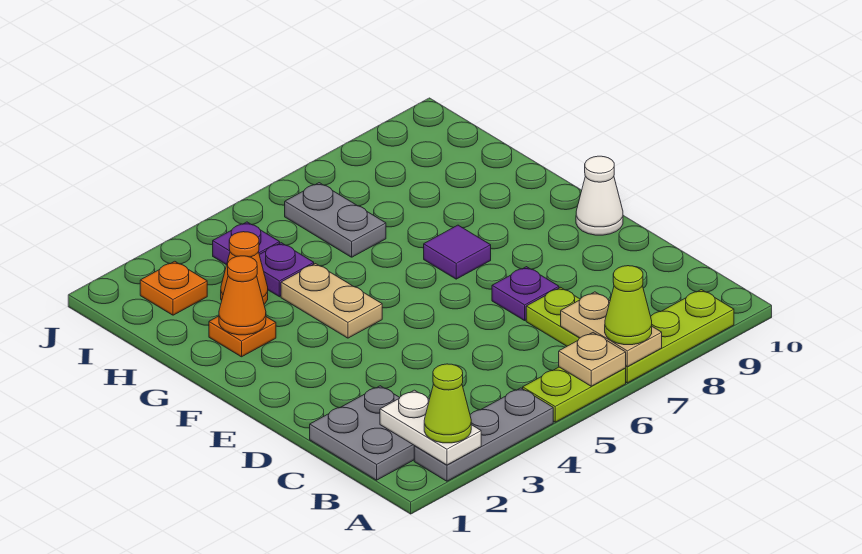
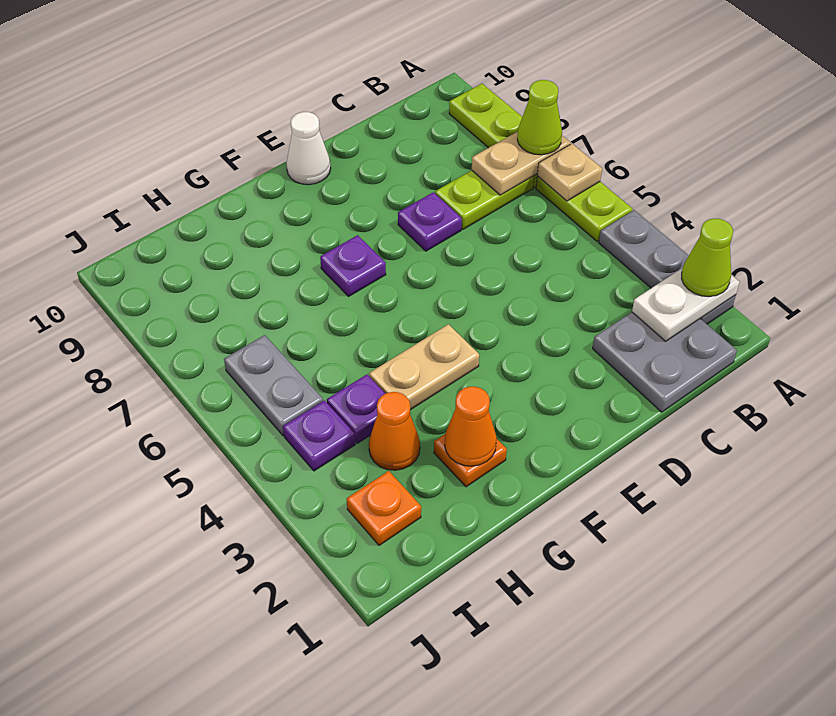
purple 1x1 tile [424,225,491,279] -> purple 1x1 plate [320,235,386,296]
grey 1x2 plate [285,183,386,257] -> grey 1x2 plate turned to [224,335,323,436]

